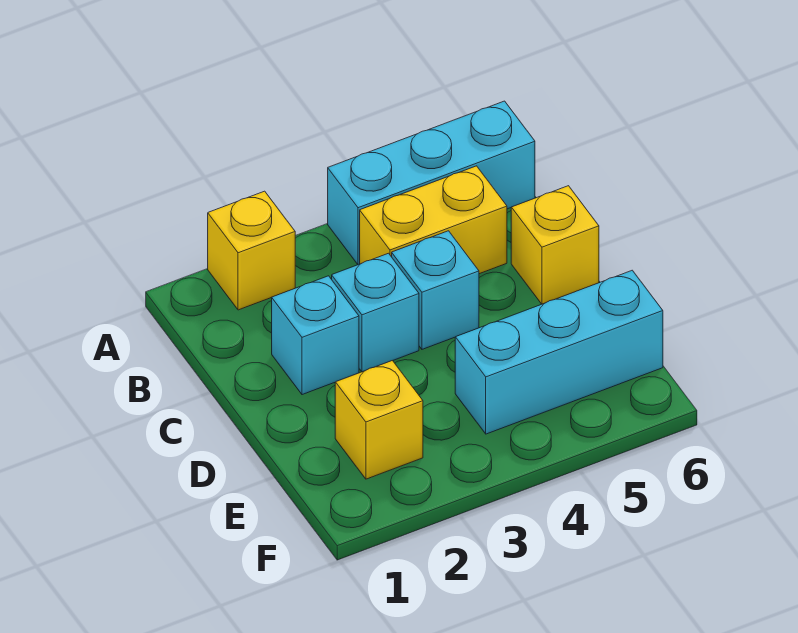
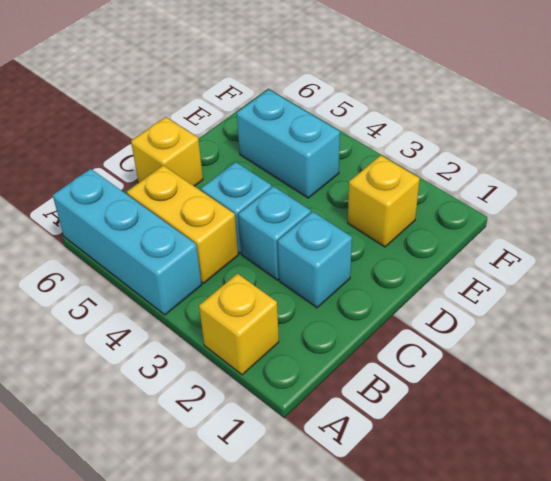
cyan 1x3 brick [455,270,663,434] -> cyan 1x2 brick [237,90,340,198]

